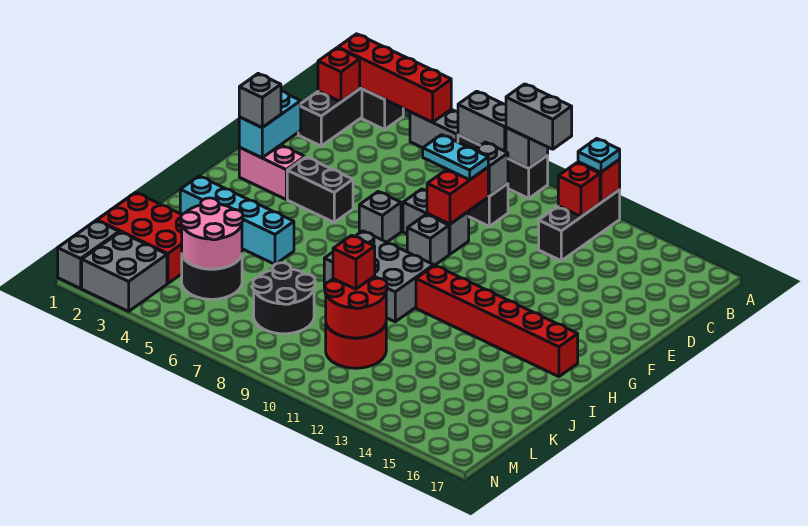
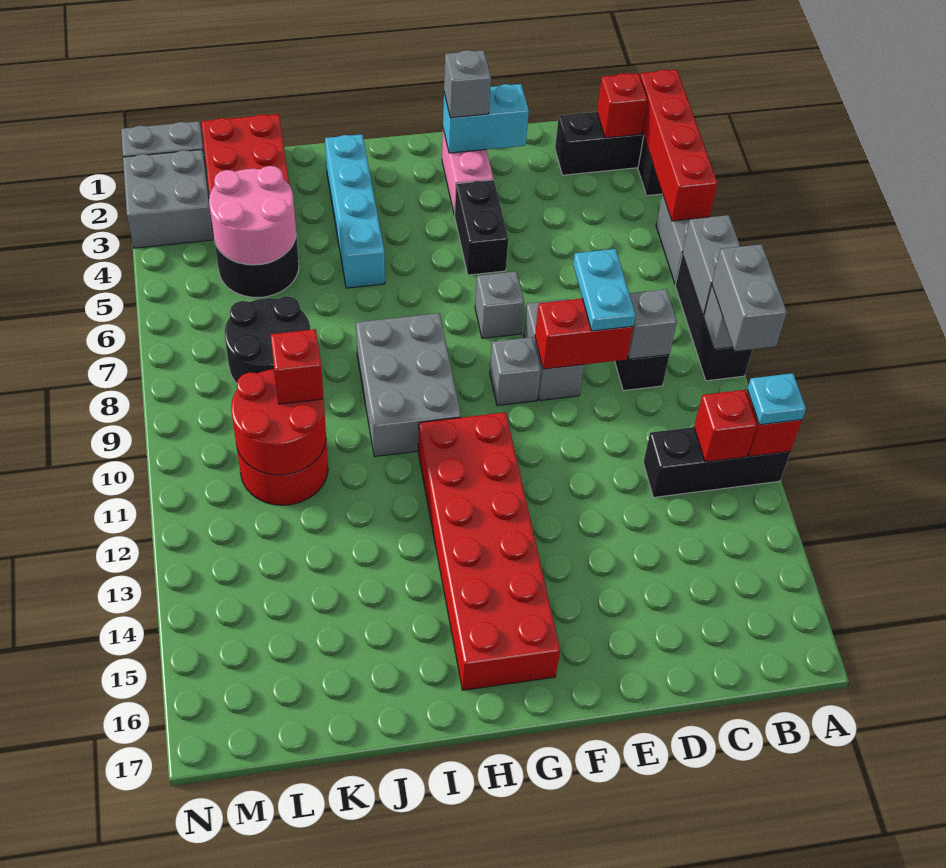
red 1x6 brick [416,265,578,377] -> red 2x6 brick [418,412,560,690]

